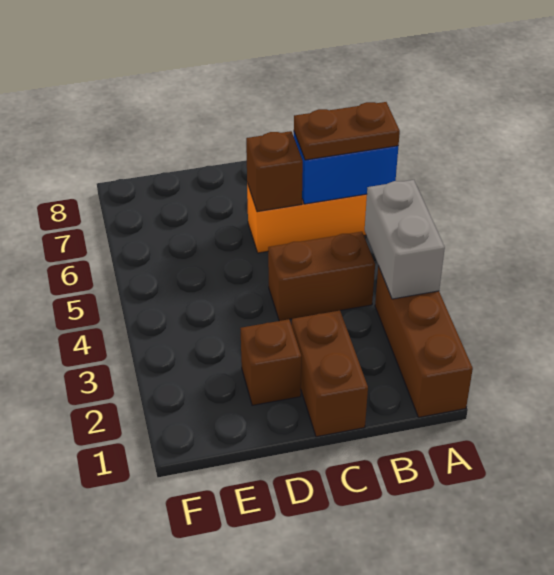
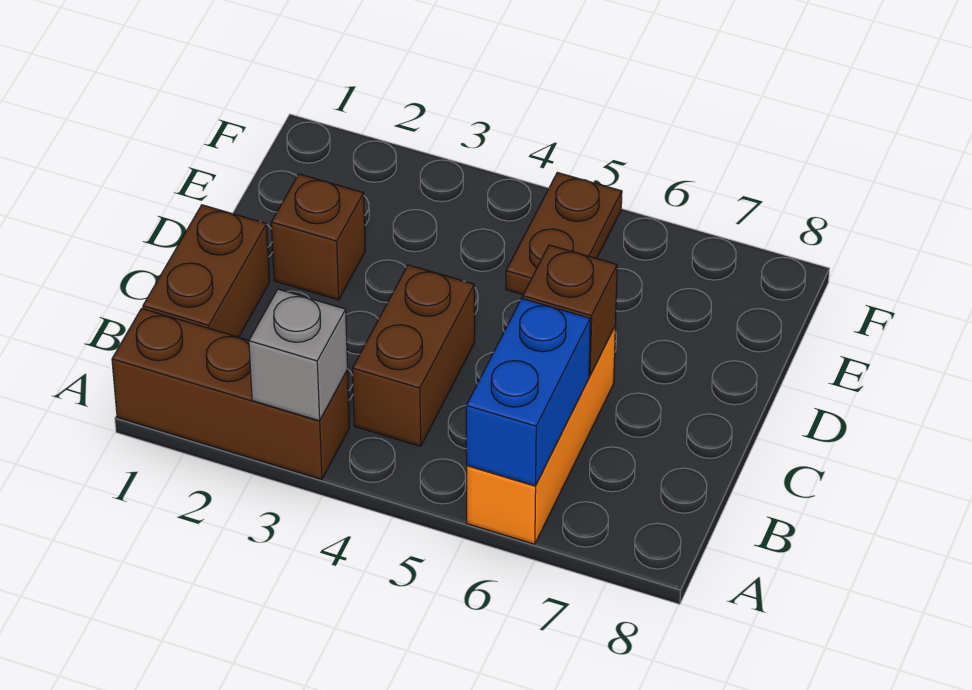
grey 1x2 brick [365,180,445,299] -> grey 1x1 brick [249,289,348,421]
brown 1x2 plate [294,102,400,160] -> brown 1x2 plate moved to [506,173,622,294]
brown 1x2 brick [292,311,368,437] -> brown 1x2 brick turned to [143,205,270,337]

